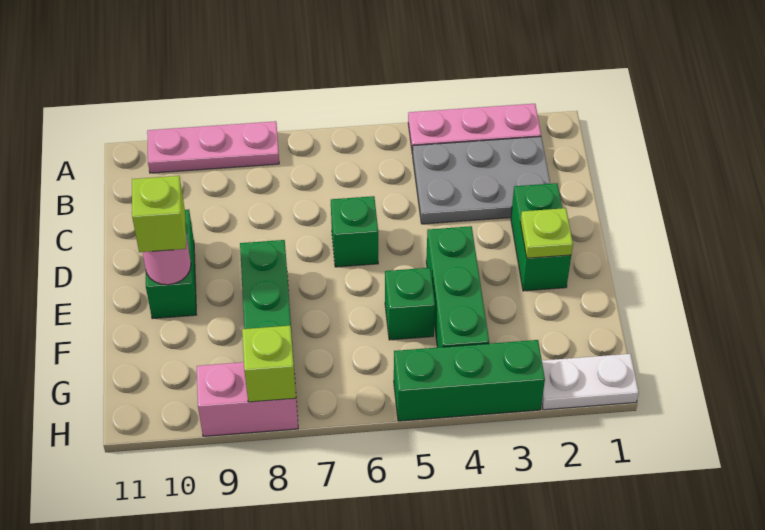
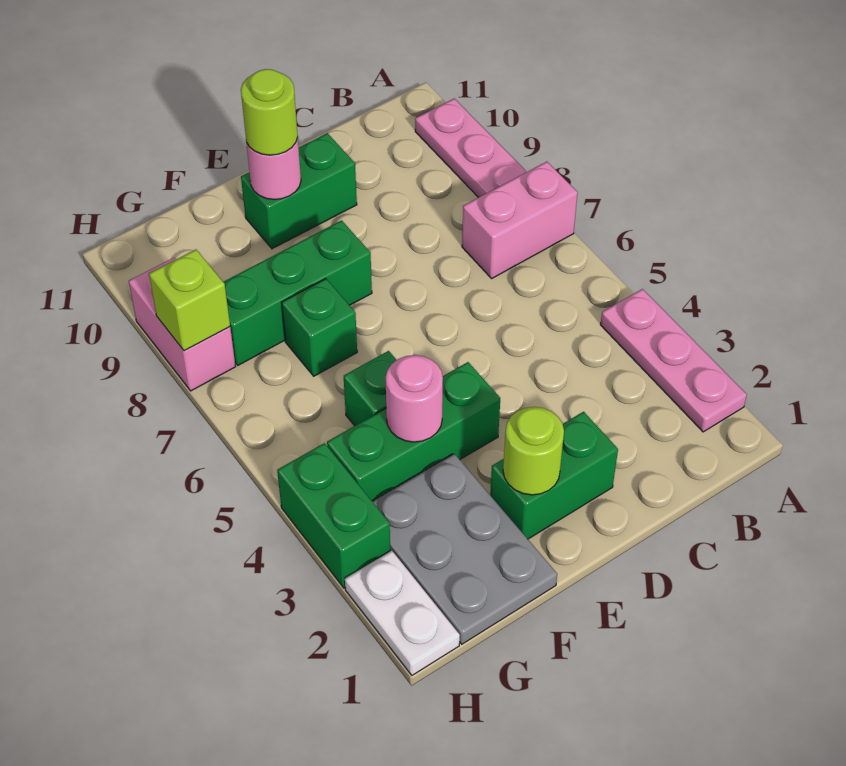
none -> pink 1x2 brick [462,162,578,278]
grey 2x3 plate [413,137,550,224] -> grey 2x3 plate moved to [372,454,557,644]
green 1x1 brick [331,196,378,267] -> green 1x1 brick moved to [282,279,357,376]
lime 1x1 plate [520,208,573,258] -> lime 1x1 round brick [503,407,564,495]
lime 1x1 brick [132,176,186,252] -> lime 1x1 round brick [241,69,298,155]
none -> pink 1x1 round brick [386,355,443,442]
green 1x3 brick [394,340,545,421] -> green 1x2 brick [277,443,390,588]

